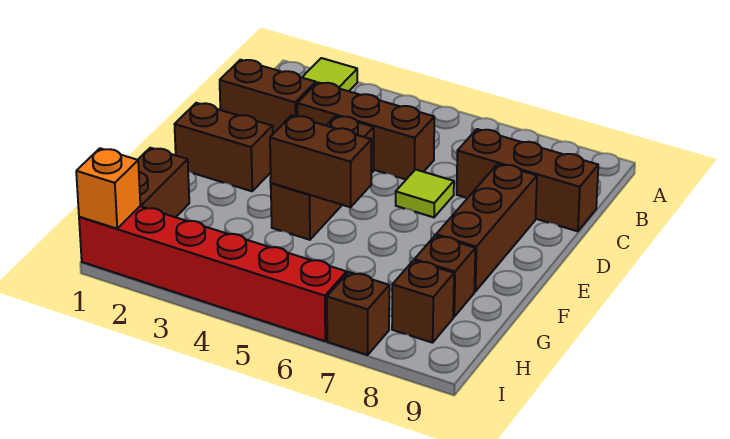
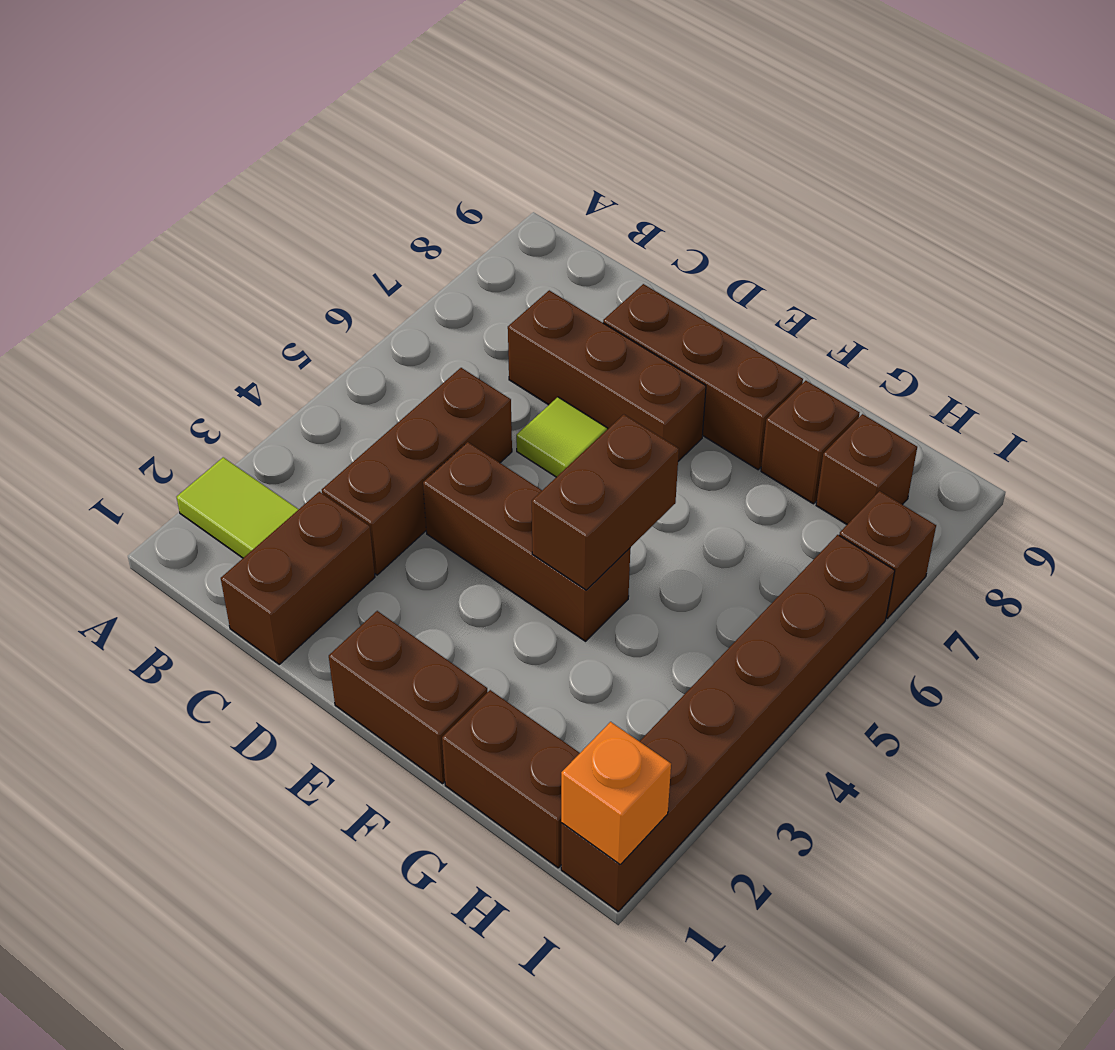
brown 1x3 brick [457,129,598,231] -> brown 1x3 brick turned to [508,290,706,461]
brown 1x2 brick [175,103,273,191] -> brown 1x2 brick turned to [329,611,487,783]
red 1x6 brick [79,206,347,341] -> brown 1x6 brick [561,535,895,911]

